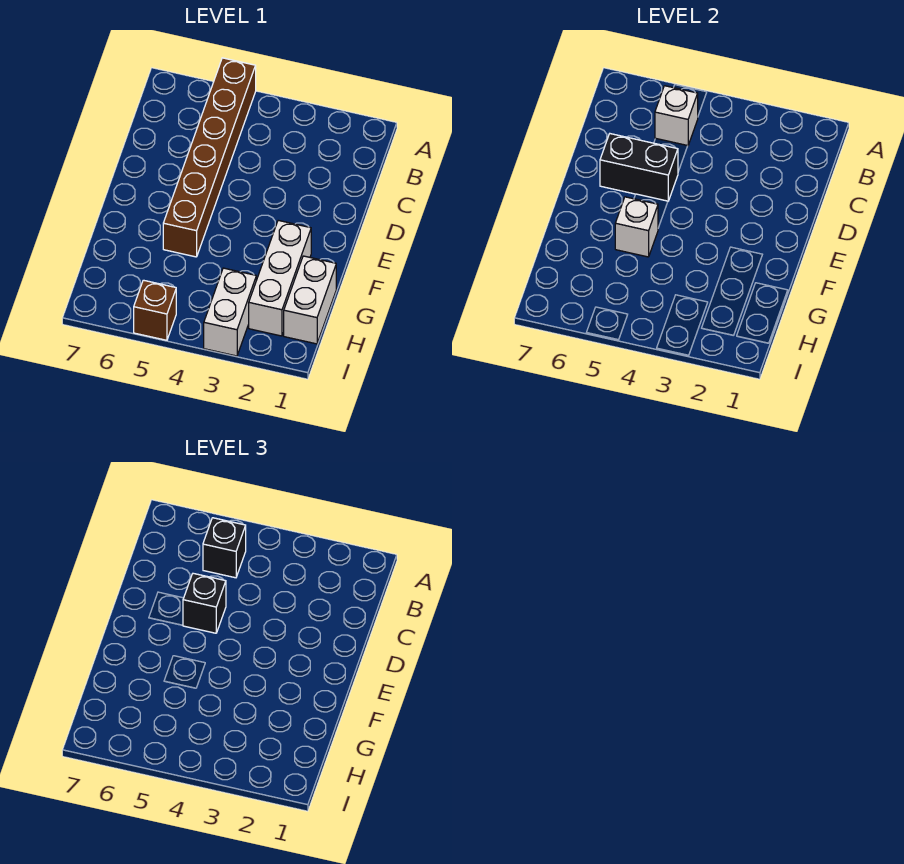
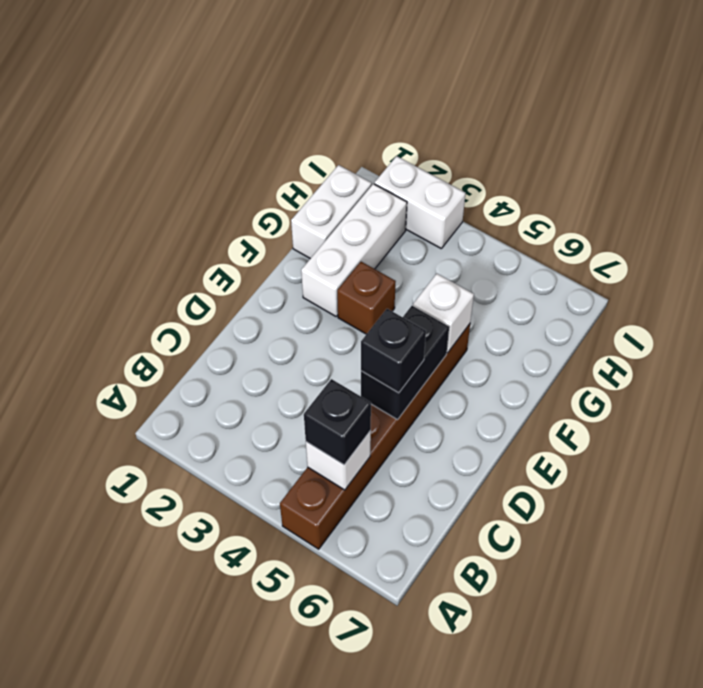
black 1x2 brick [600,134,678,201] -> black 1x2 brick turned to [361,306,449,420]
white 1x2 brick [204,268,256,356] -> white 1x2 brick turned to [374,156,466,249]
brown 1x1 brick [134,280,176,340] -> brown 1x1 brick moved to [337,262,396,334]

